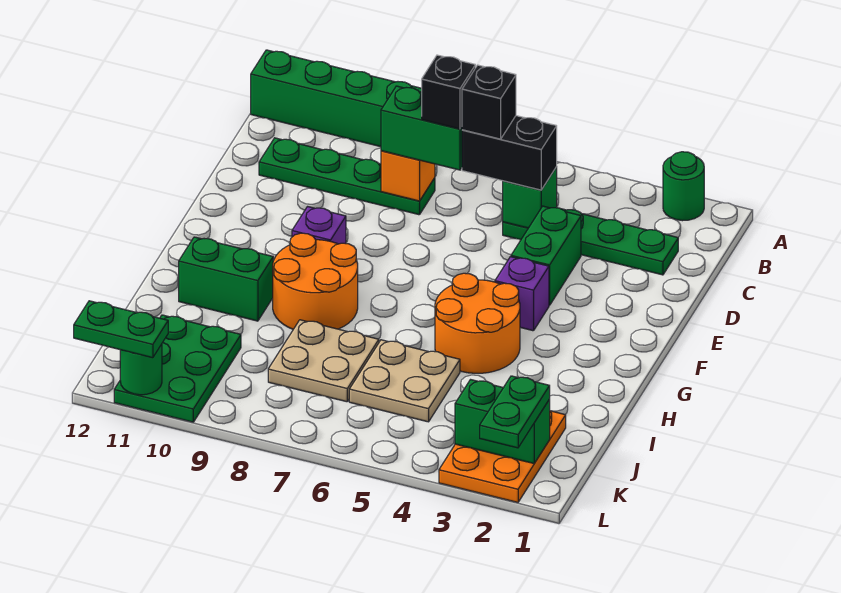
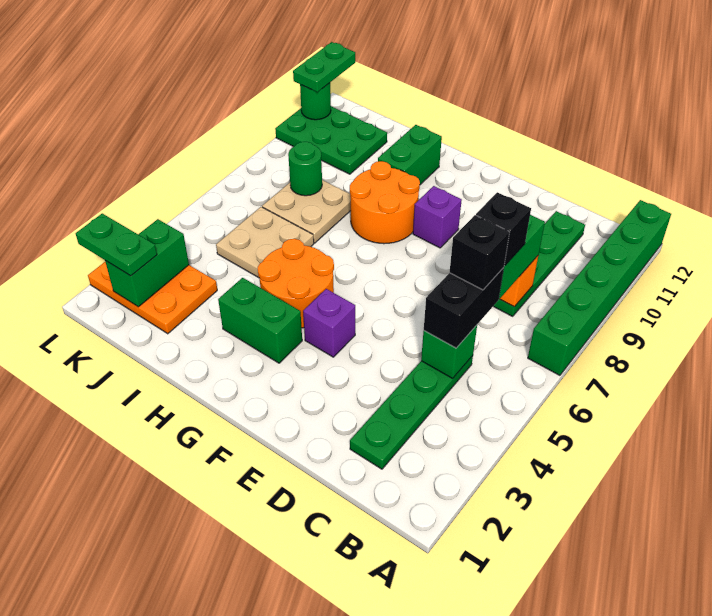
green 1x1 round brick [663,152,704,221] -> green 1x1 round brick moved to [288,142,322,196]
green 1x2 brick [511,206,581,305] -> green 1x2 brick moved to [218,278,302,363]

